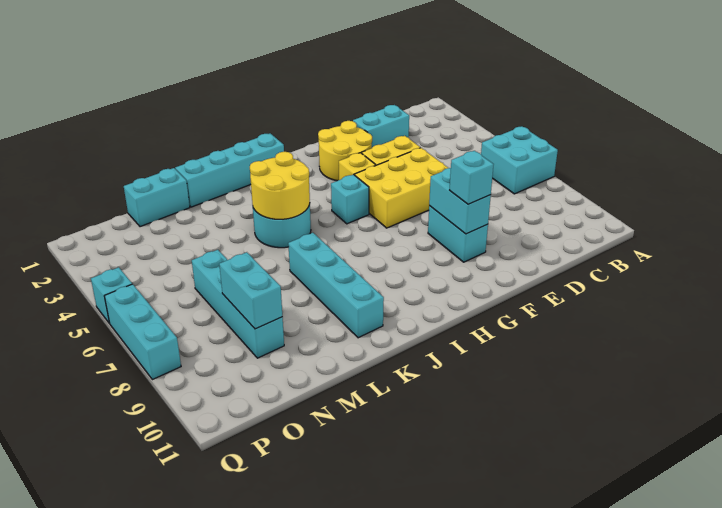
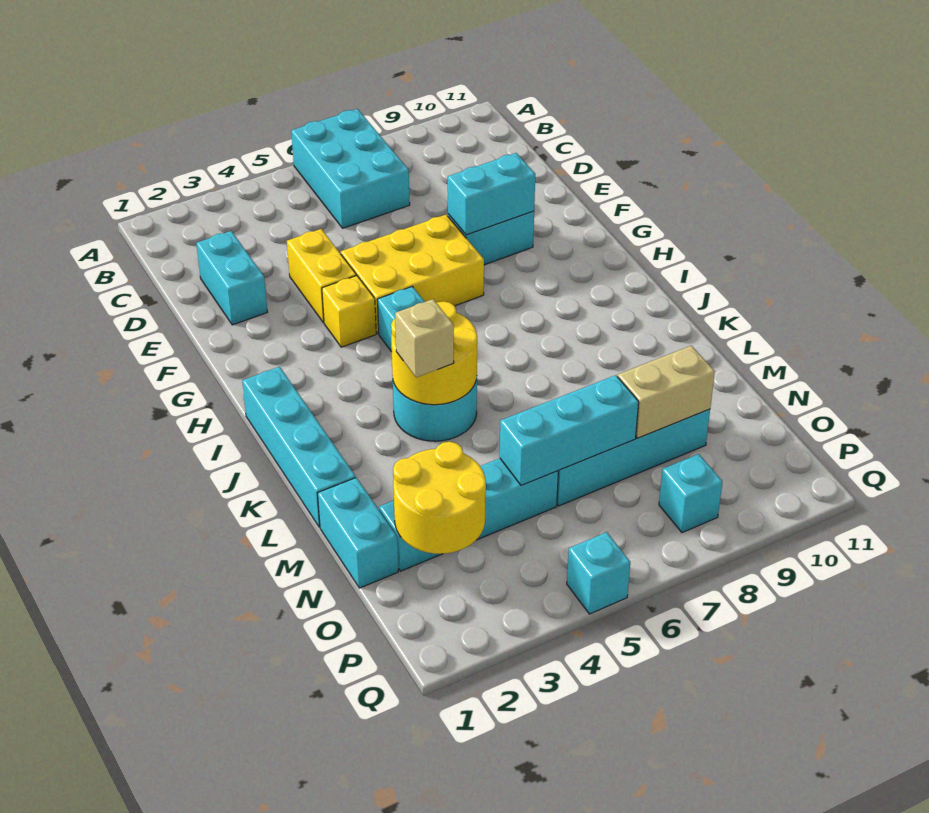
cyan 2x2 brick [481,127,558,194] -> cyan 2x3 brick [291,109,410,228]
yellow 2x3 brick [355,148,448,228] -> yellow 2x3 brick turned to [341,215,484,334]
yellow 2x2 round brick [318,121,372,181] -> yellow 2x2 round brick moved to [393,442,486,554]
cyan 1x1 brick [450,151,494,204] -> cyan 1x1 brick moved to [659,454,722,533]
none -> tan 1x1 brick [395,299,454,377]
cyan 1x4 brick [288,233,384,338] -> cyan 1x4 brick moved to [379,458,558,571]
cyan 1x2 brick [219,252,282,329] -> tan 1x2 brick [618,346,715,438]
cyan 1x3 brick [104,284,181,380] -> cyan 1x3 brick moved to [500,375,639,486]

